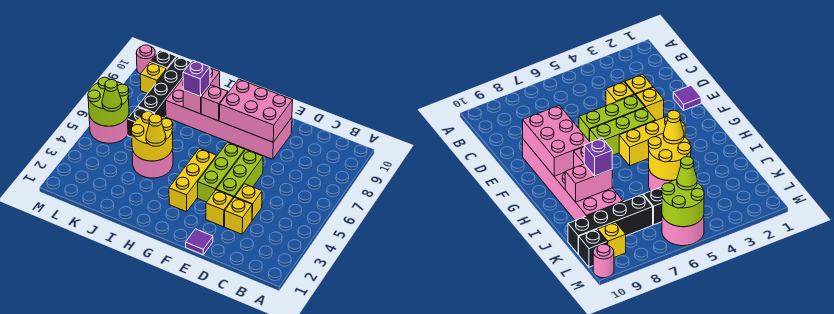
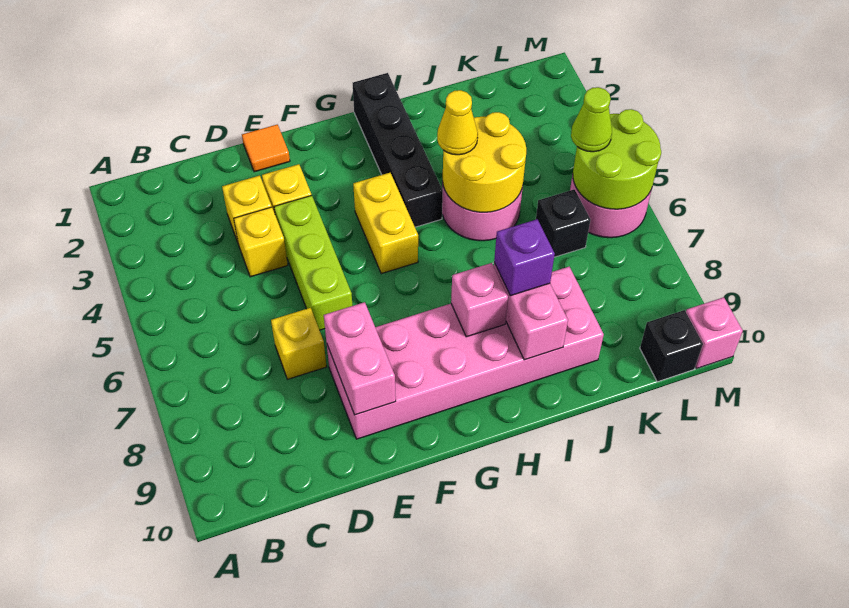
purple 1x1 tile [186,229,213,255] -> orange 1x1 tile [242,125,290,172]
pink 2x3 brick [219,79,293,142] -> pink 1x2 brick [324,302,396,415]
lime 1x3 brick [198,142,245,202] -> none
yellow 1x3 brick [169,148,217,212] -> yellow 1x2 brick [353,173,418,274]
black 1x4 brick [138,57,191,117] -> black 1x4 brick moved to [353,73,443,227]
yellow 1x1 brick [140,62,167,94] -> yellow 1x1 brick moved to [271,308,327,379]
pink 1x1 round brick [136,45,155,74] -> pink 1x1 brick [686,297,743,369]

